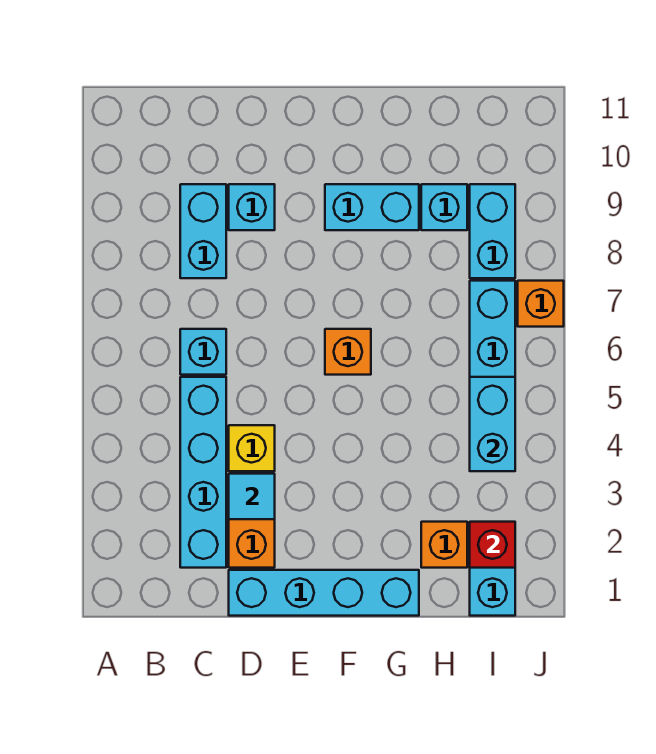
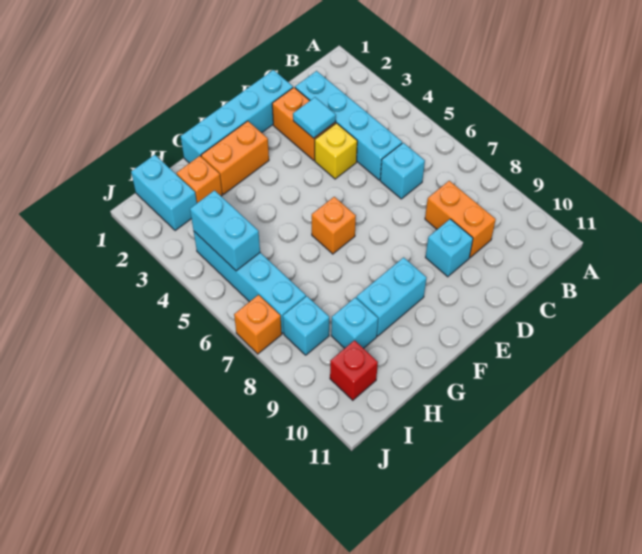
cyan 1x2 brick [180,184,226,278] -> orange 1x2 brick [425,181,496,258]
none -> orange 1x2 brick [201,121,269,194]
red 1x1 brick [470,522,515,568] -> red 1x1 brick moved to [330,340,378,400]
cyan 1x2 brick [470,184,515,278] -> cyan 1x1 brick [283,296,329,355]

